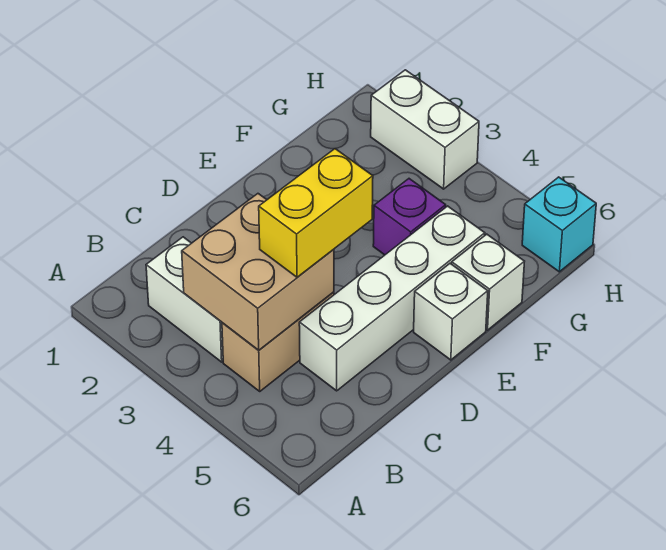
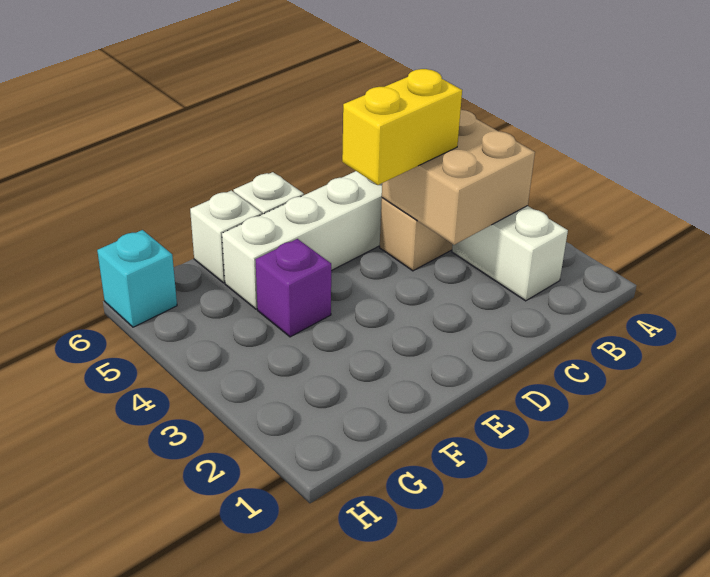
white 1x2 brick [371,70,479,189] -> none

